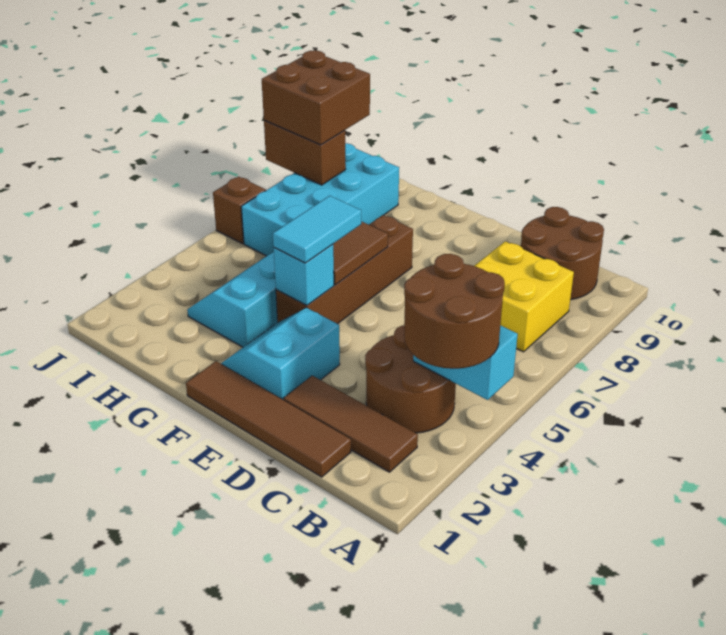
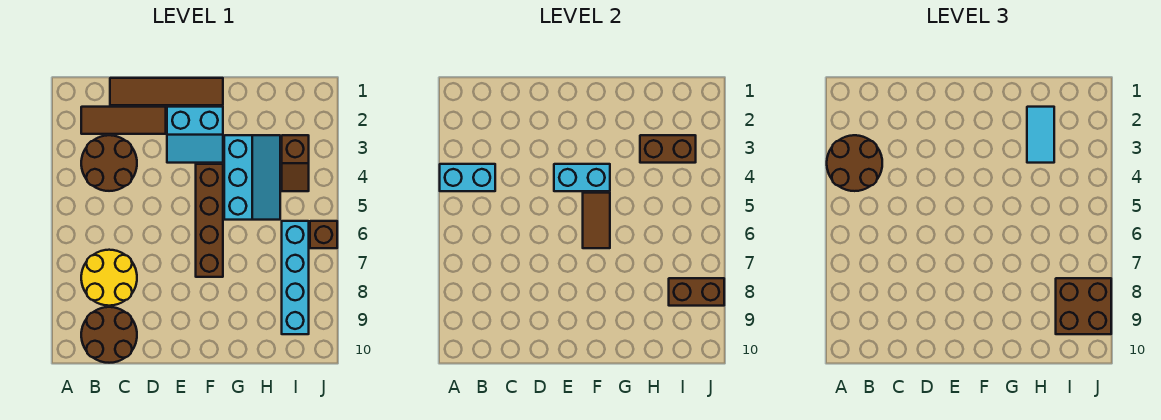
yellow 2x2 brick [475,241,574,352] -> yellow 2x2 round brick [81,250,137,306]
cyan 2x2 slope [221,308,340,400] -> cyan 2x2 slope turned to [167,107,223,163]
cyan 1x1 brick [274,244,334,305] -> cyan 1x2 brick [554,164,610,191]
cyan 1x2 tile [273,196,361,263] -> cyan 1x2 tile moved to [1027,107,1054,163]
none -> brown 1x2 brick [640,135,696,163]
cyan 2x4 brick [241,143,399,256] -> cyan 1x4 brick [282,221,309,334]
none -> brown 1x2 slope [282,135,309,191]

